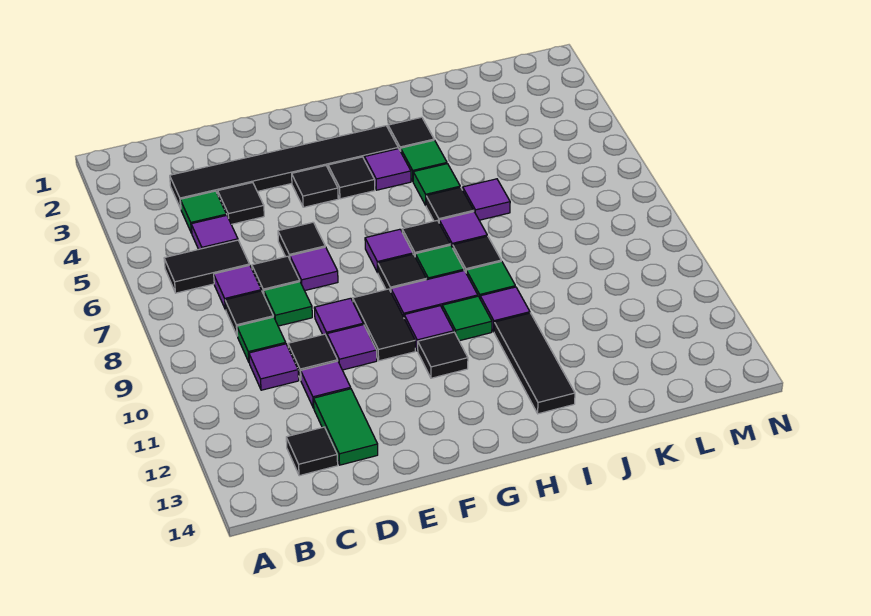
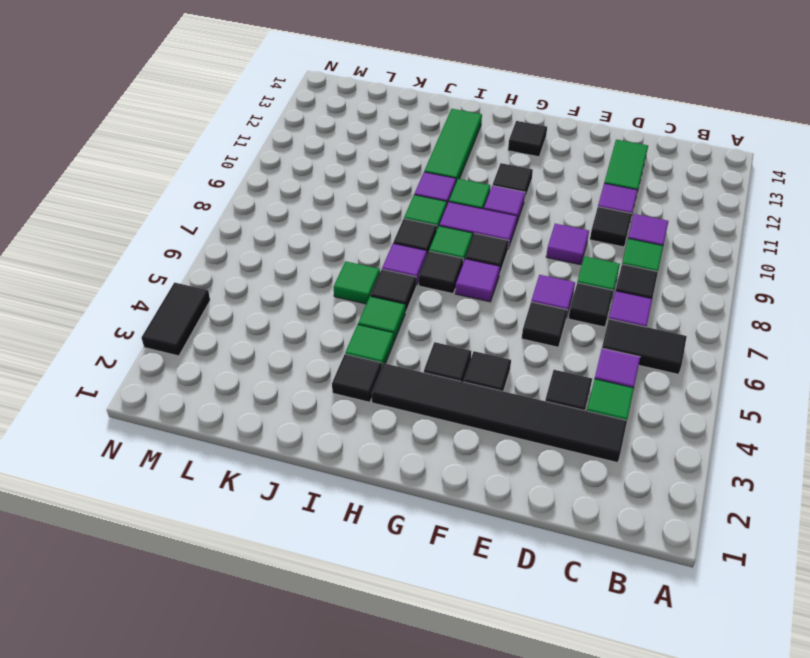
black 1x1 tile [286,427,338,476] -> black 1x1 tile moved to [508,121,547,157]
purple 1x1 tile [327,325,377,370] -> none
black 1x2 tile [353,289,415,361] -> black 1x2 tile moved to [142,283,210,356]
purple 1x1 tile [364,149,411,190] -> none
black 1x3 tile [494,313,575,414] -> green 1x3 tile [424,109,482,182]
purple 1x1 tile [463,179,510,220] -> green 1x1 tile [334,261,380,304]

